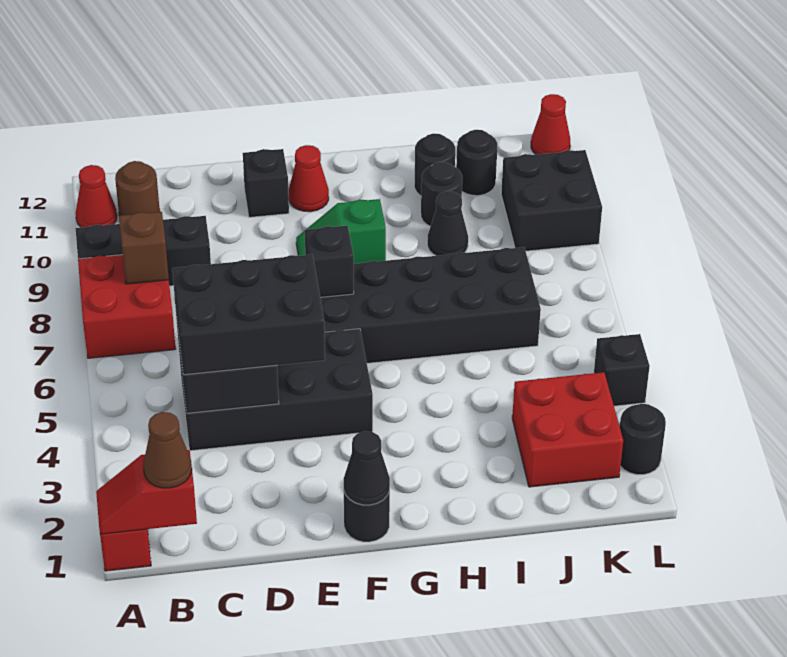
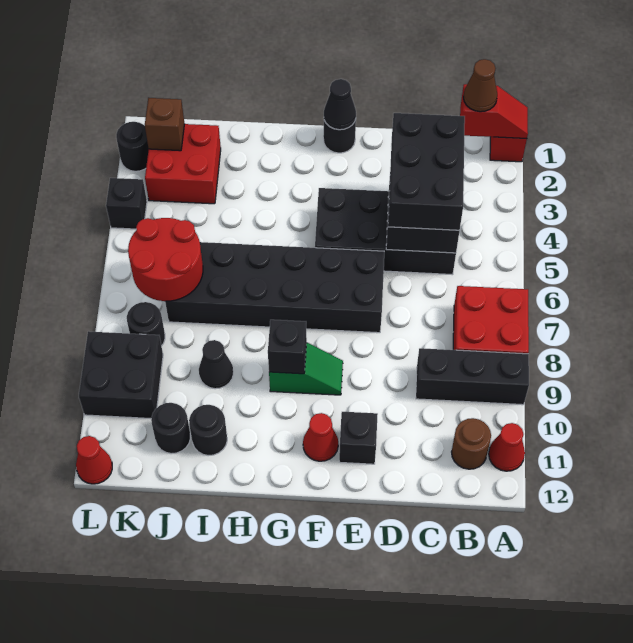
brown 1x1 brick [119,212,169,284] -> brown 1x1 brick moved to [145,98,184,151]
black 2x3 brick [172,254,325,375] -> black 2x3 brick turned to [388,113,465,230]
black 1x1 brick [305,226,354,297] -> black 1x1 brick moved to [268,320,307,374]
black 1x1 round brick [421,162,462,226] -> black 1x1 round brick moved to [127,302,165,346]
none -> red 2x2 round brick [128,218,203,301]

